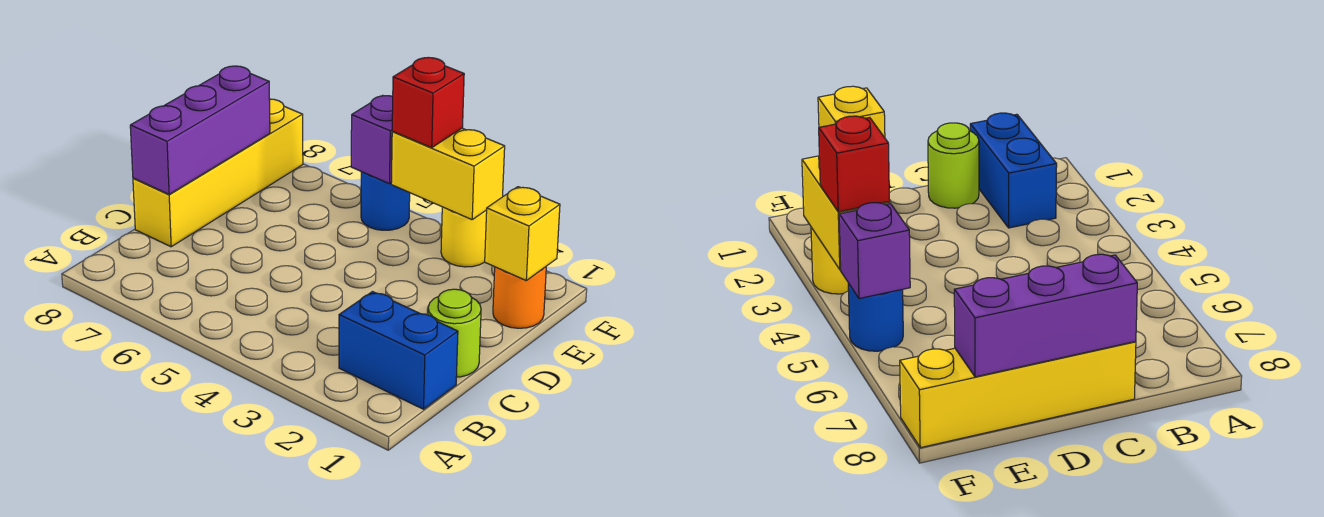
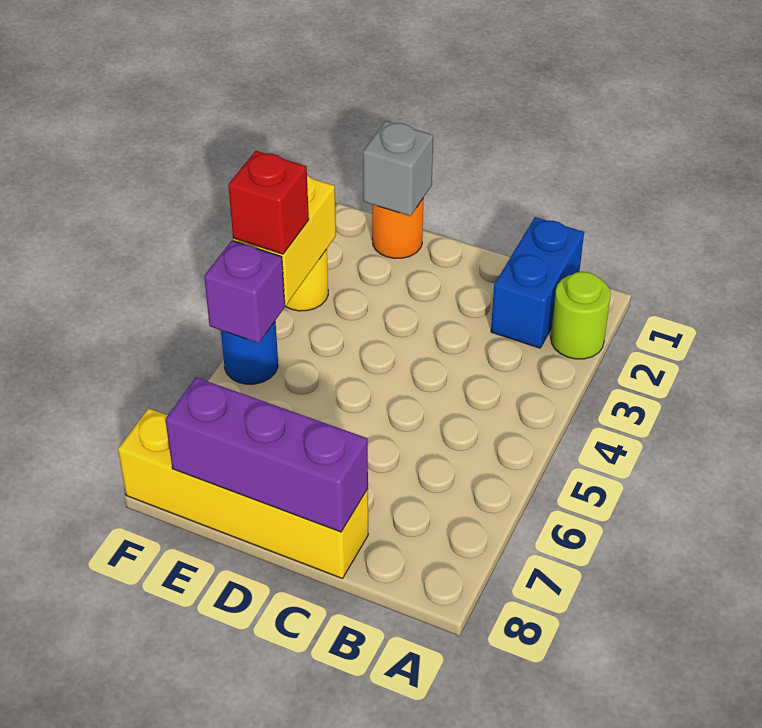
lime 1x1 round brick [428,289,481,377] -> lime 1x1 round brick moved to [551,272,611,359]
yellow 1x1 brick [485,187,560,280] -> grey 1x1 brick [363,121,433,216]

